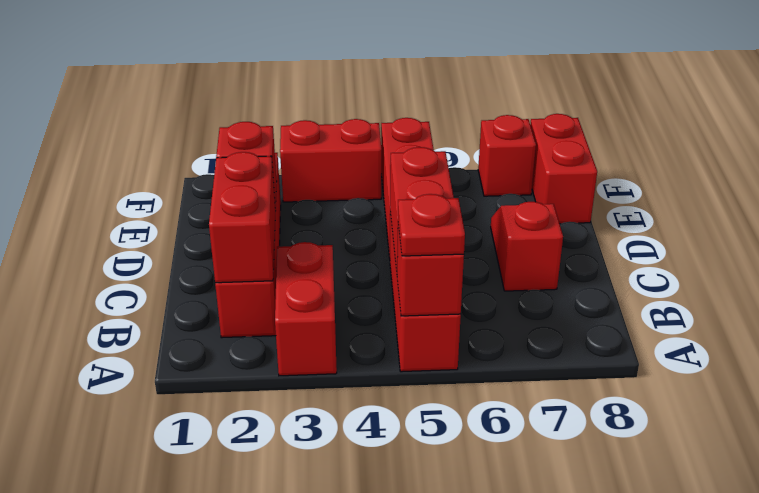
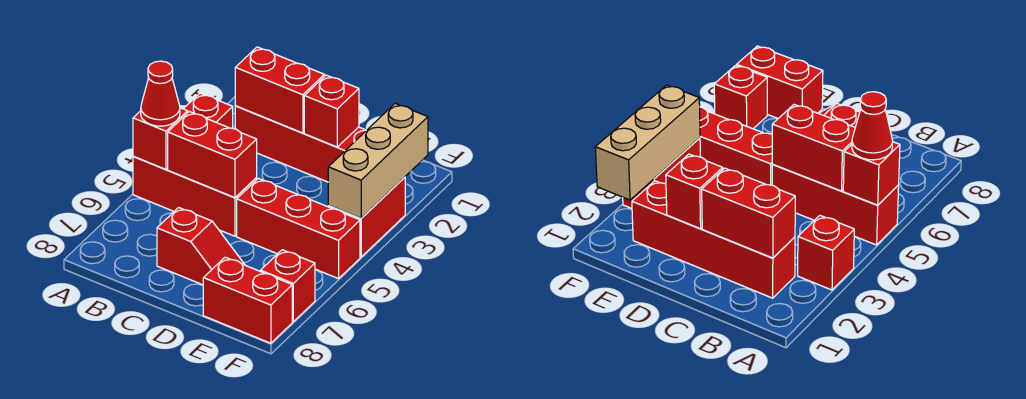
red 1x2 brick [275,242,337,376] -> red 1x1 brick [184,93,233,128]
red 1x1 plate [398,194,465,256] -> red 1x1 cone [141,61,180,126]
none -> tan 1x3 brick [328,103,428,218]

